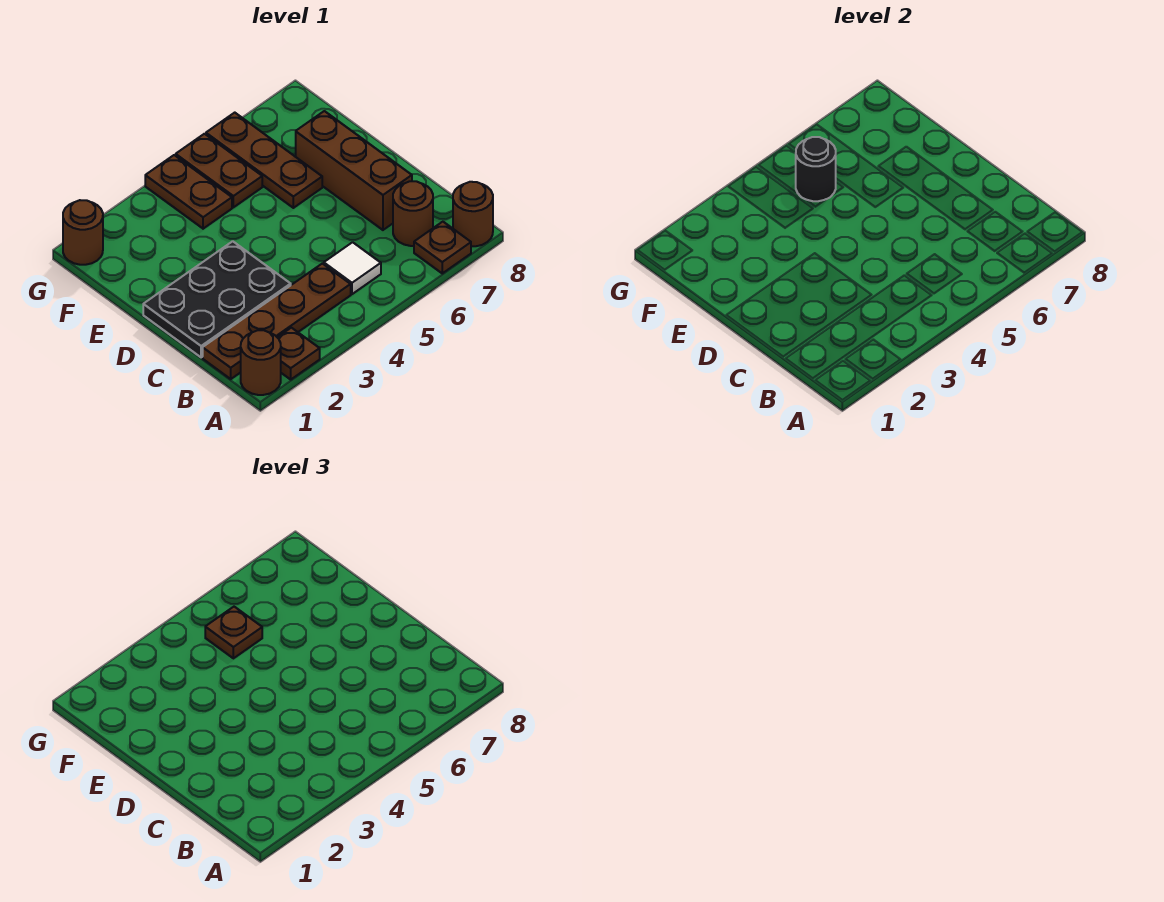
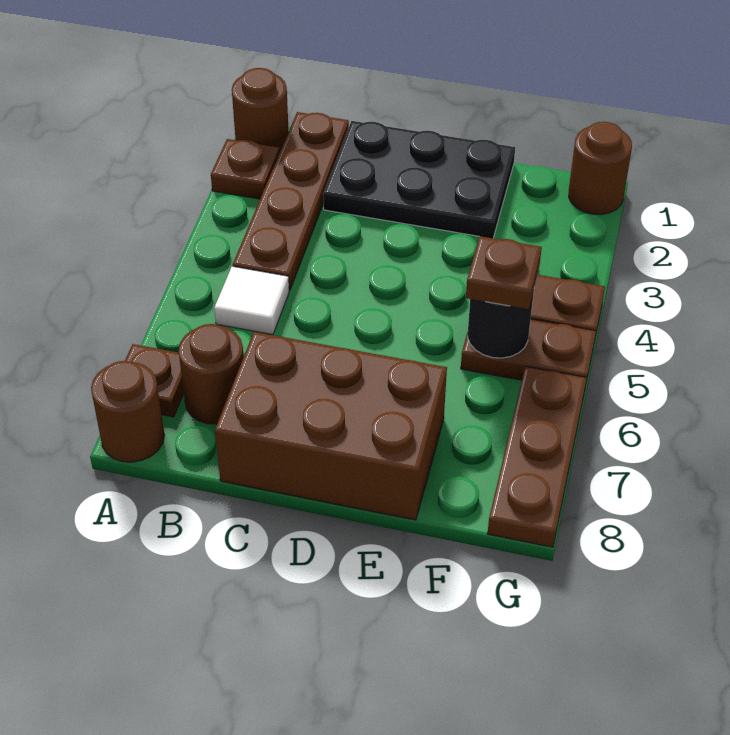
black 2x3 plate [143,241,291,357] -> black 2x3 plate turned to [323,121,515,238]
brown 1x3 brick [296,111,412,230] -> brown 2x3 brick [215,332,447,520]
brown 1x3 plate [206,113,322,208] -> brown 1x3 plate turned to [487,366,587,547]

